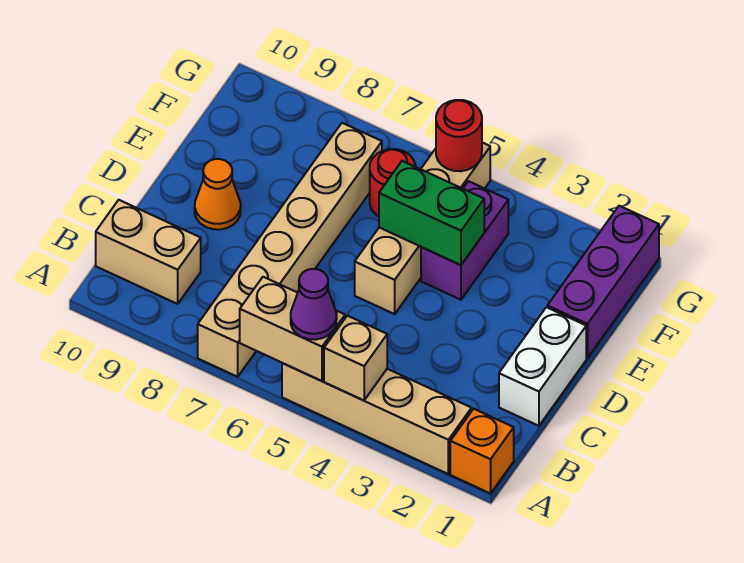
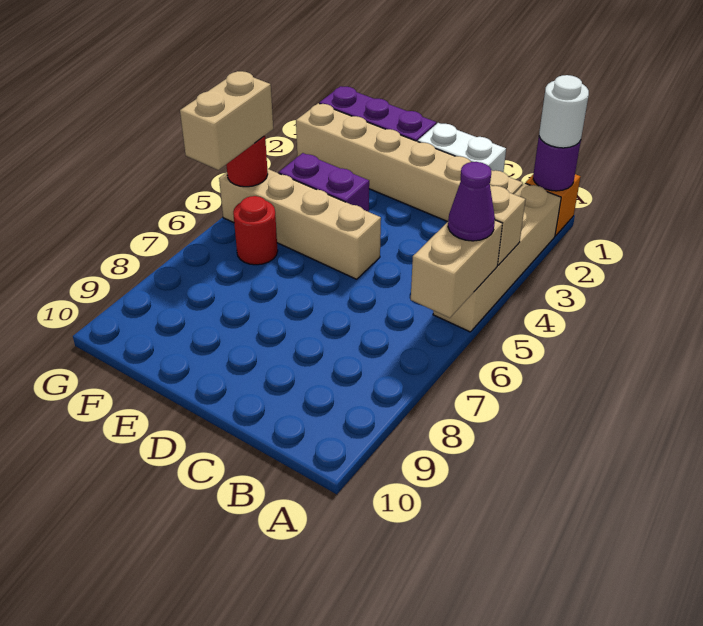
none -> purple 1x1 round brick [533,137,581,191]
none -> white 1x1 round brick [539,75,589,148]
tan 1x6 brick [198,123,382,377] -> tan 1x6 brick moved to [296,103,523,222]
tan 1x2 brick [96,200,201,304] -> tan 1x2 brick moved to [180,71,273,170]
orange 1x1 cone [195,159,241,230] -> none
green 1x2 brick [379,161,484,265] -> none

